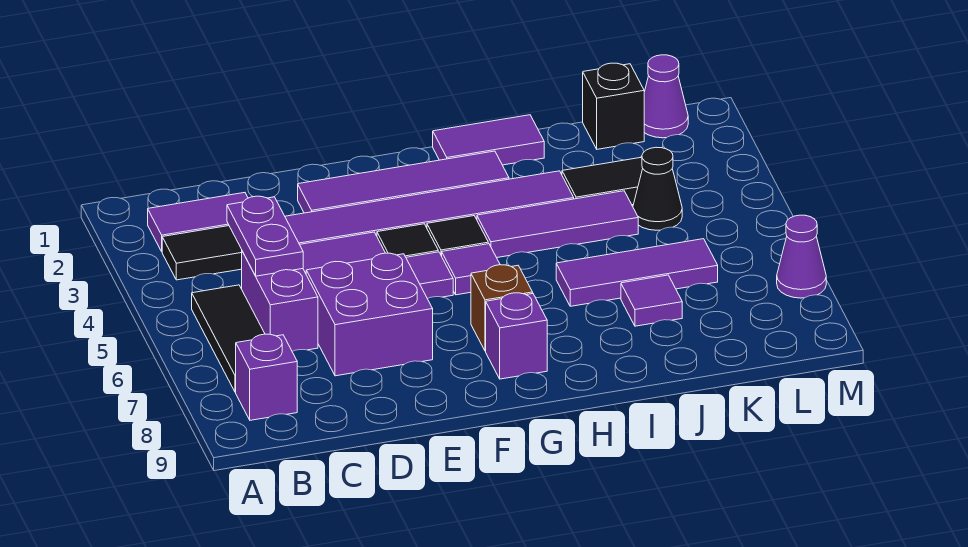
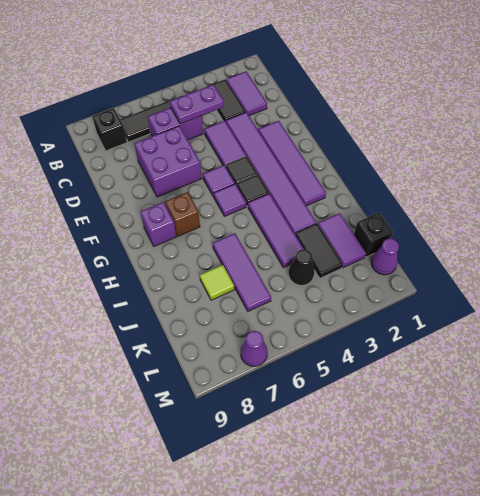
purple 1x1 brick [236,334,297,420] -> black 1x1 brick [92,108,127,151]
purple 1x2 tile [433,115,544,165] -> purple 1x2 tile moved to [318,213,366,268]
purple 1x1 tile [621,275,682,326] -> lime 1x1 tile [200,265,234,300]

